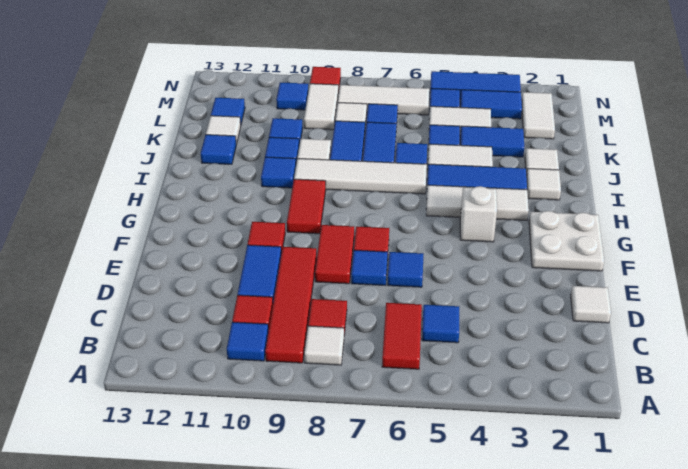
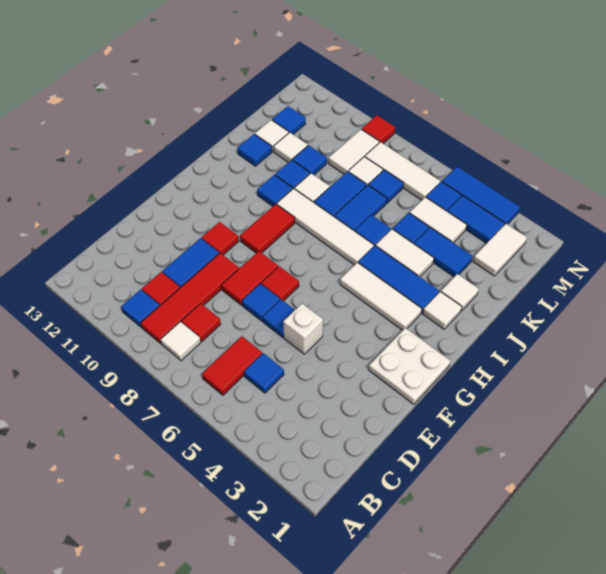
white 1x1 tile [571,286,611,323] -> white 1x1 tile moved to [273,132,308,162]
white 1x1 brick [460,186,497,242] -> white 1x1 brick moved to [283,303,323,354]
blue 1x1 tile [276,82,309,110] -> none

